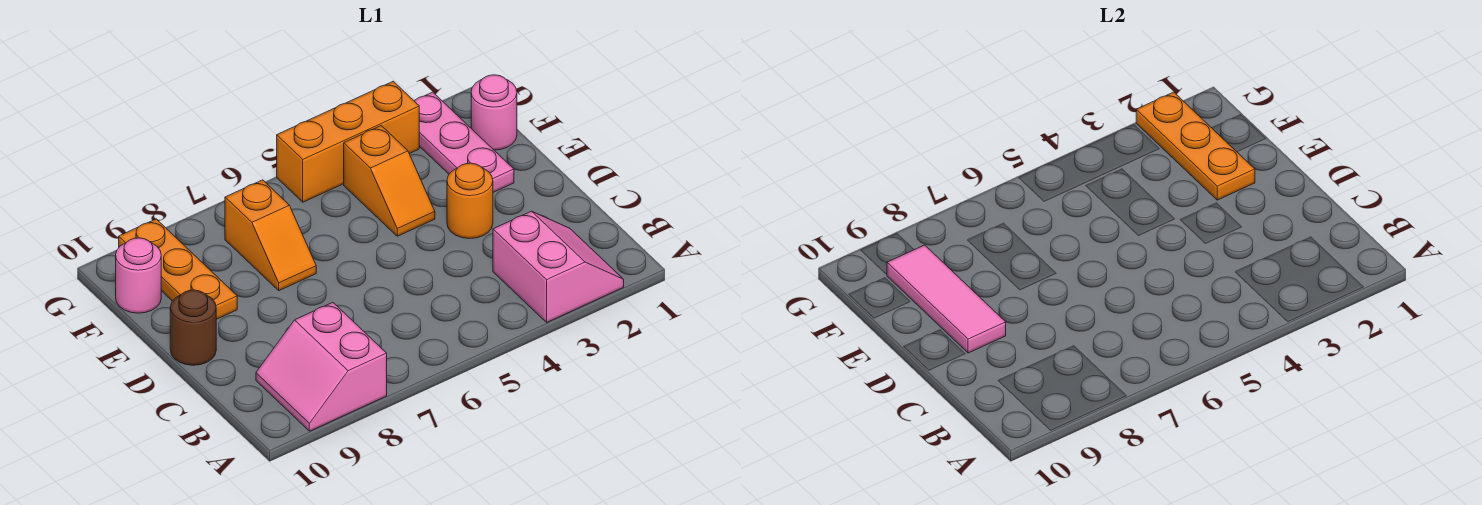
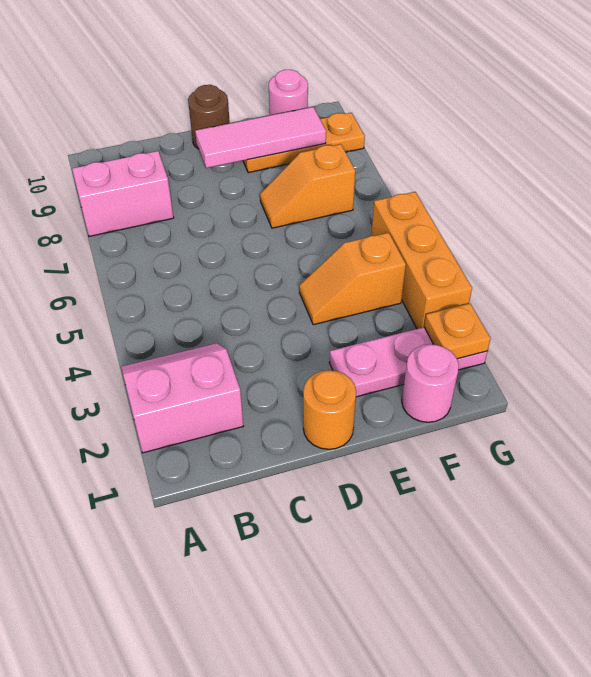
pink 2x2 slope [493,211,624,322] -> pink 2x2 slope turned to [121,343,243,453]
orange 1x1 round brick [447,163,493,239] -> orange 1x1 round brick moved to [303,370,356,449]
orange 1x3 plate [1136,92,1255,200] -> orange 1x1 plate [424,303,491,359]

